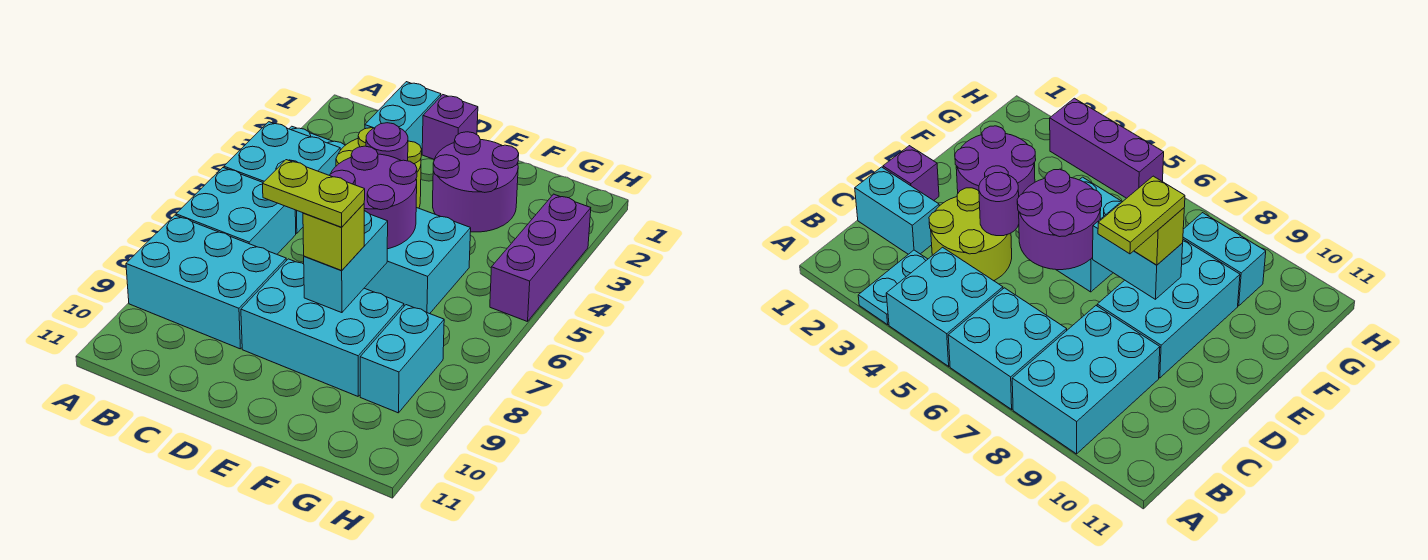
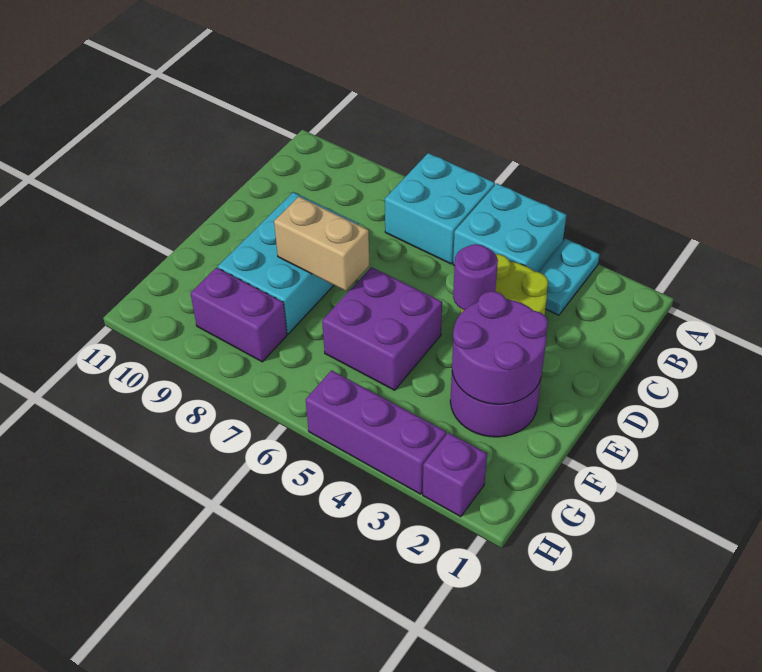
cyan 2x3 brick [126,215,286,349] -> none
cyan 1x2 brick [365,82,441,149] -> none
purple 1x1 brick [422,95,478,159] -> purple 1x1 brick moved to [423,433,487,517]
purple 2x2 round brick [330,146,417,249] -> purple 2x2 round brick moved to [452,291,548,404]
lime 1x2 plate [263,160,365,227] -> none
cyan 2x2 brick [365,208,471,314] -> purple 2x2 brick [322,267,442,390]
cyan 1x2 brick [304,211,388,313] -> tan 1x2 brick [274,197,370,291]
lime 1x1 brick [303,204,364,270] -> none
cyan 1x2 brick [360,305,444,413] -> purple 1x2 brick [191,268,287,362]

